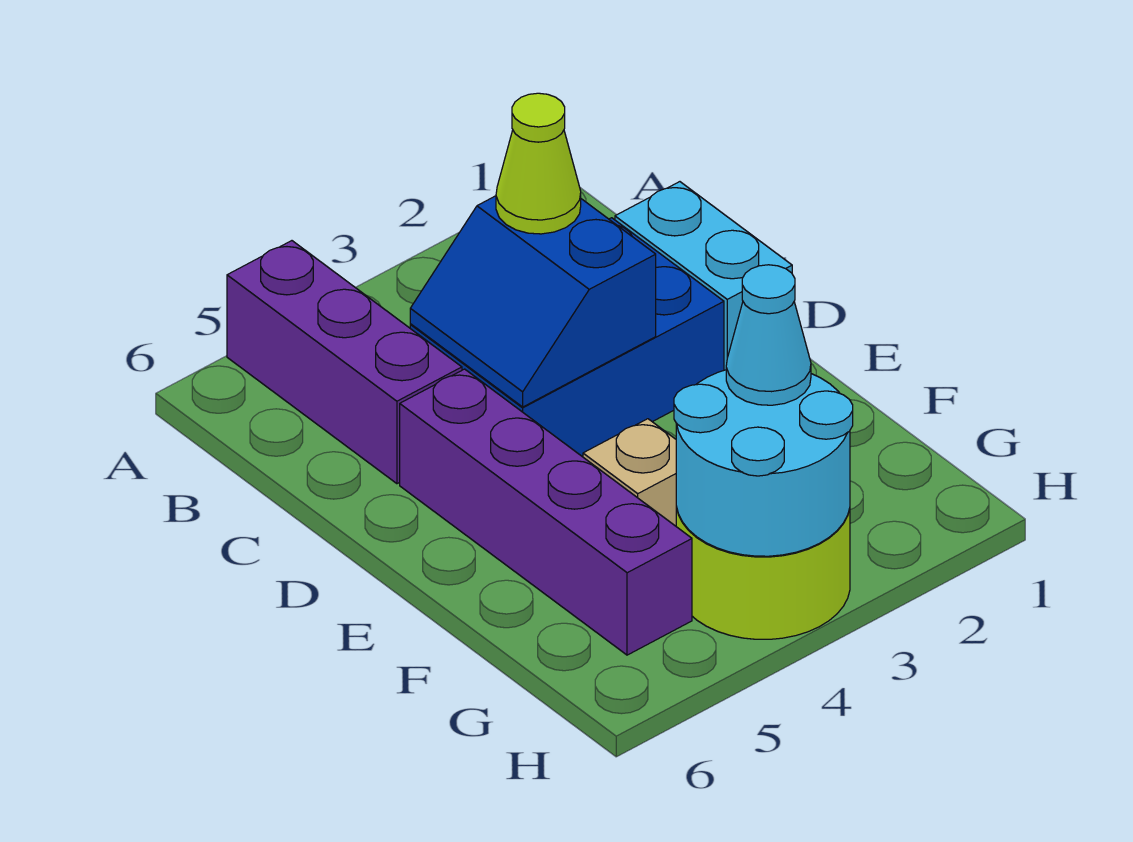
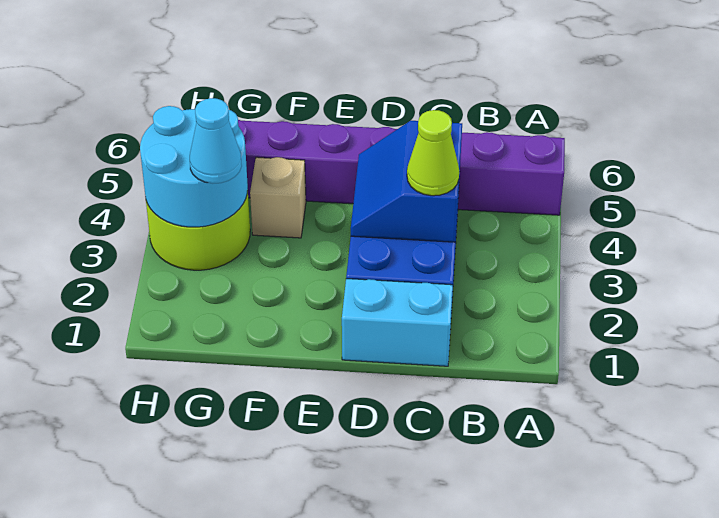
blue 2x2 slope [410,196,656,407] -> blue 2x2 slope turned to [351,121,462,242]

